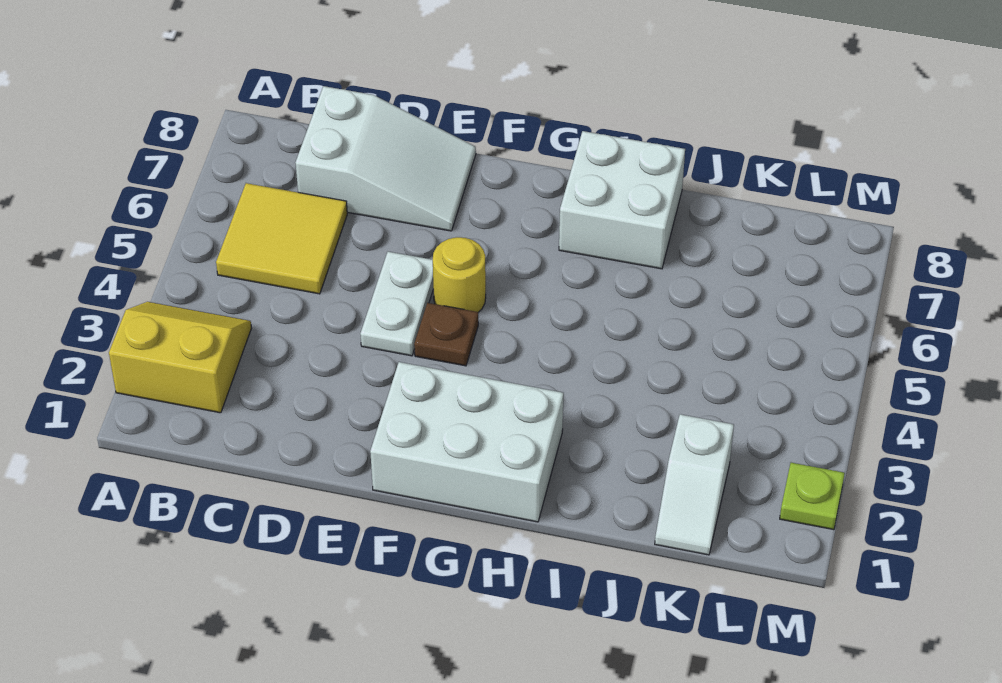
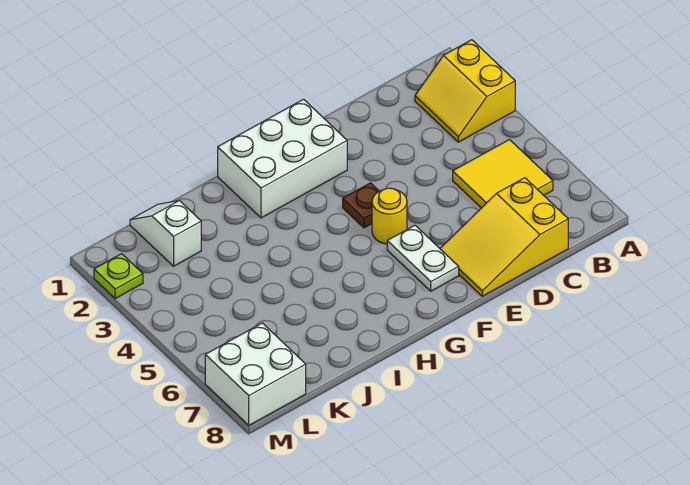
yellow 2x2 slope [109,302,251,413] -> yellow 2x2 slope turned to [415,40,515,142]
white 2x3 slope [296,86,476,231] -> yellow 2x3 slope [440,178,568,296]
white 1x2 plate [360,252,433,356] -> white 1x2 plate moved to [387,225,459,291]
white 2x2 brick [559,131,685,269] -> white 2x2 brick moved to [205,323,306,425]

